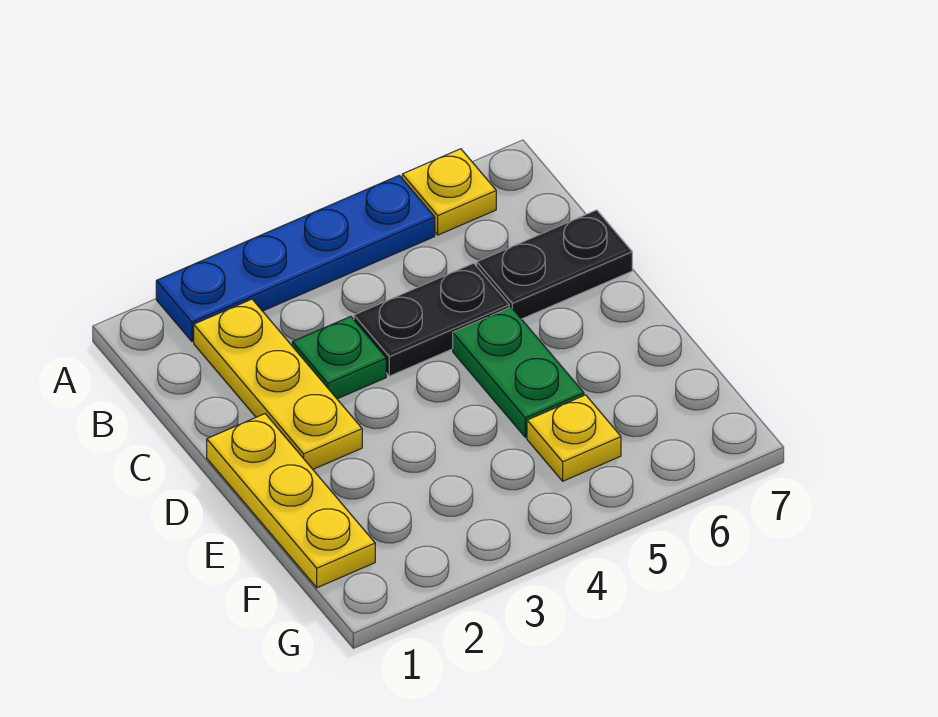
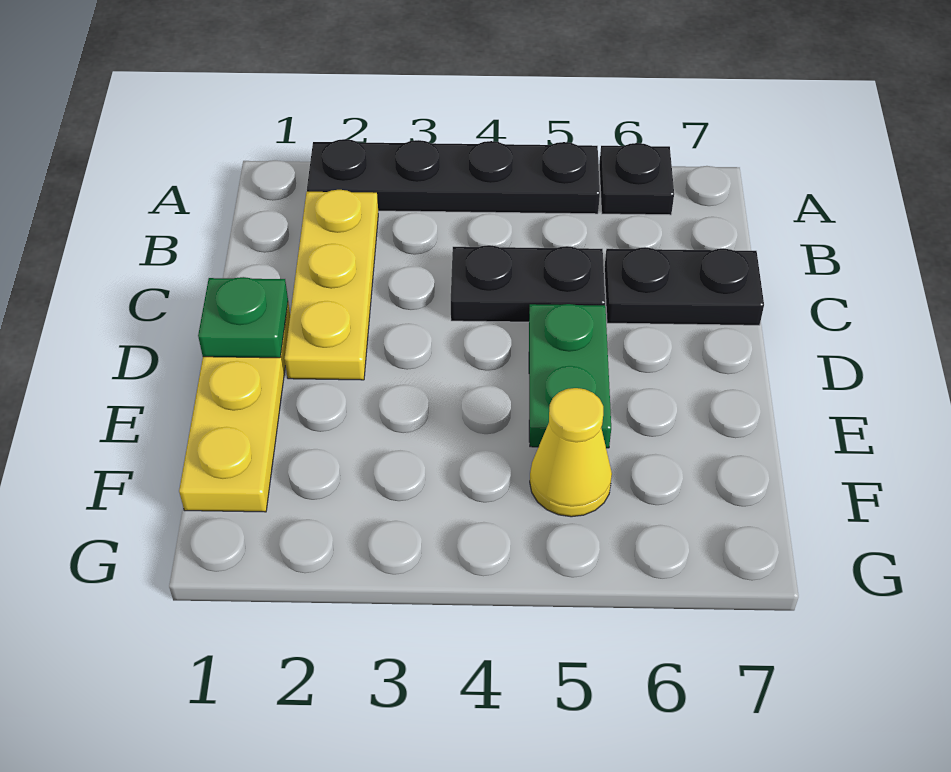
blue 1x4 plate [156,175,435,341] -> black 1x4 plate [307,139,600,214]
yellow 1x1 plate [402,149,496,235] -> black 1x1 plate [599,143,674,215]
green 1x1 plate [292,316,386,399] -> green 1x1 plate moved to [198,277,288,358]
yellow 1x1 plate [527,395,621,481] -> yellow 1x1 cone [530,388,612,517]

